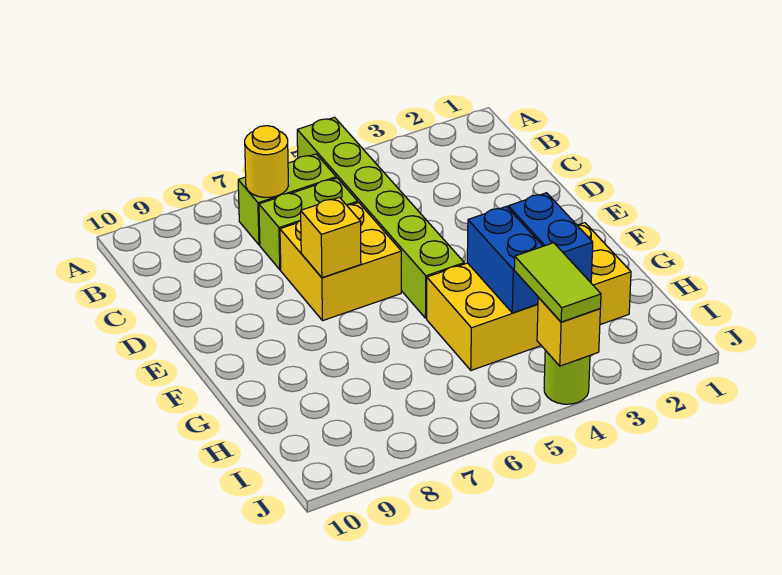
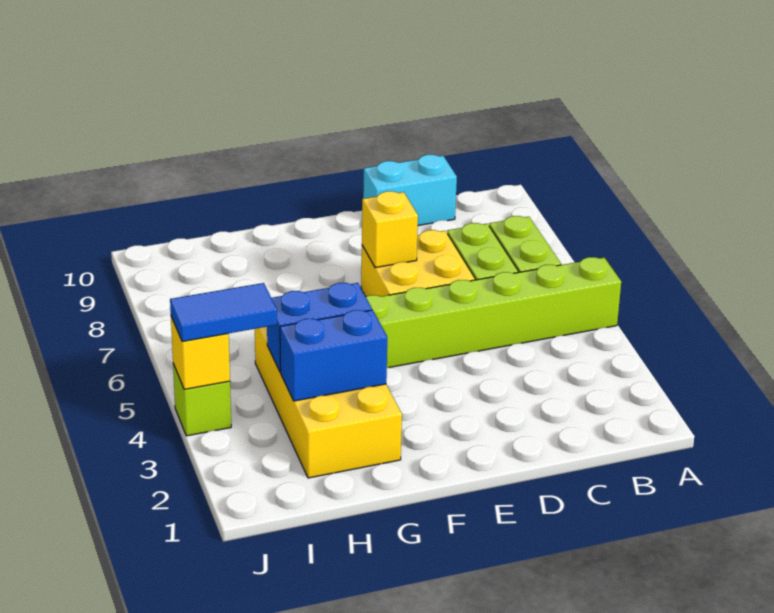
yellow 1x1 round brick [245,126,288,198] -> none
none -> cyan 1x2 brick [363,155,457,225]
lime 1x2 tile [514,243,601,322] -> blue 1x2 tile [170,283,277,342]
lime 1x1 round brick [544,350,590,404] -> lime 1x1 brick [173,364,231,436]

